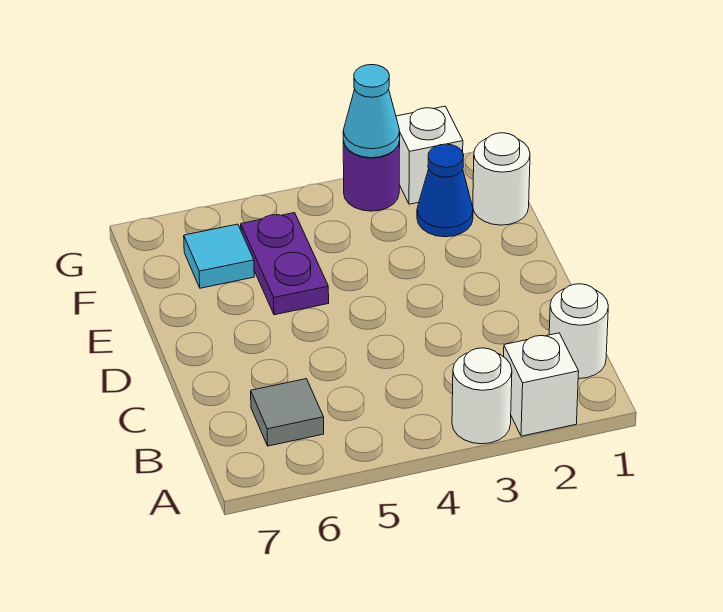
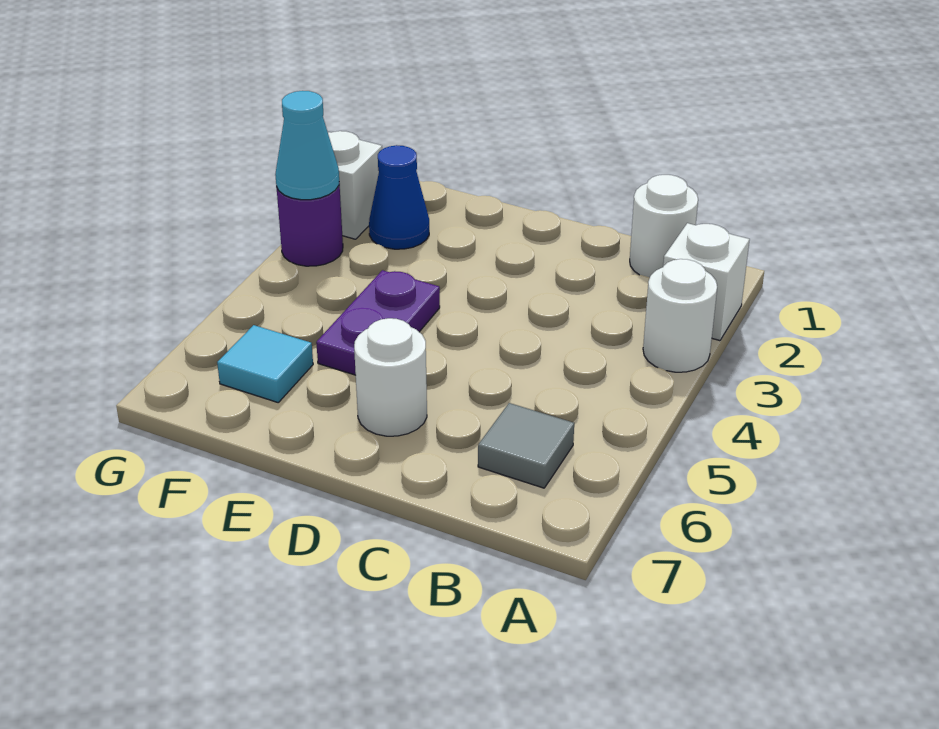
purple 1x2 plate [241,213,329,315] -> purple 1x2 plate turned to [316,270,440,375]
white 1x1 round brick [473,133,530,225] -> white 1x1 round brick moved to [354,318,427,436]

